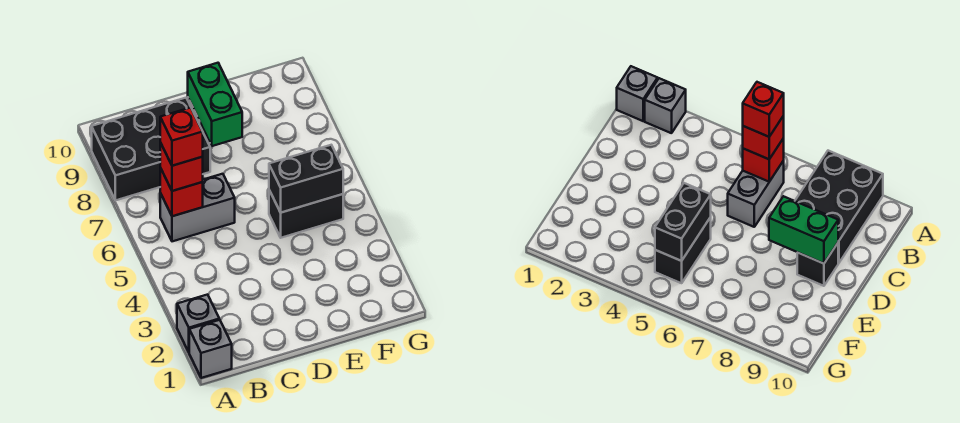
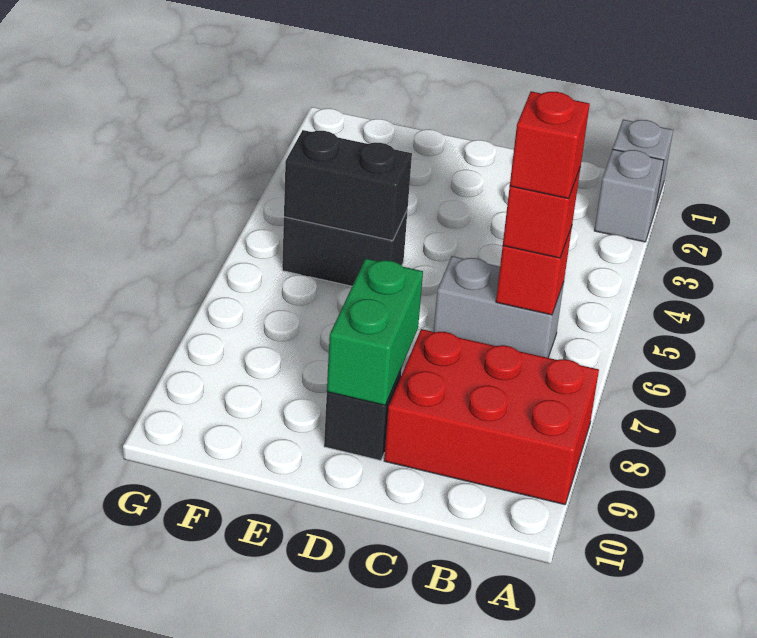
black 2x3 brick [92,98,210,200] -> red 2x3 brick [384,329,599,505]

